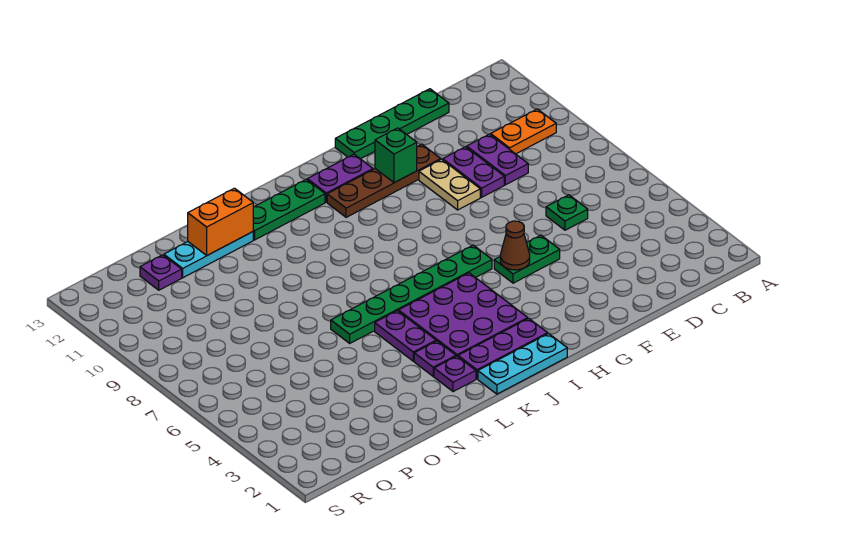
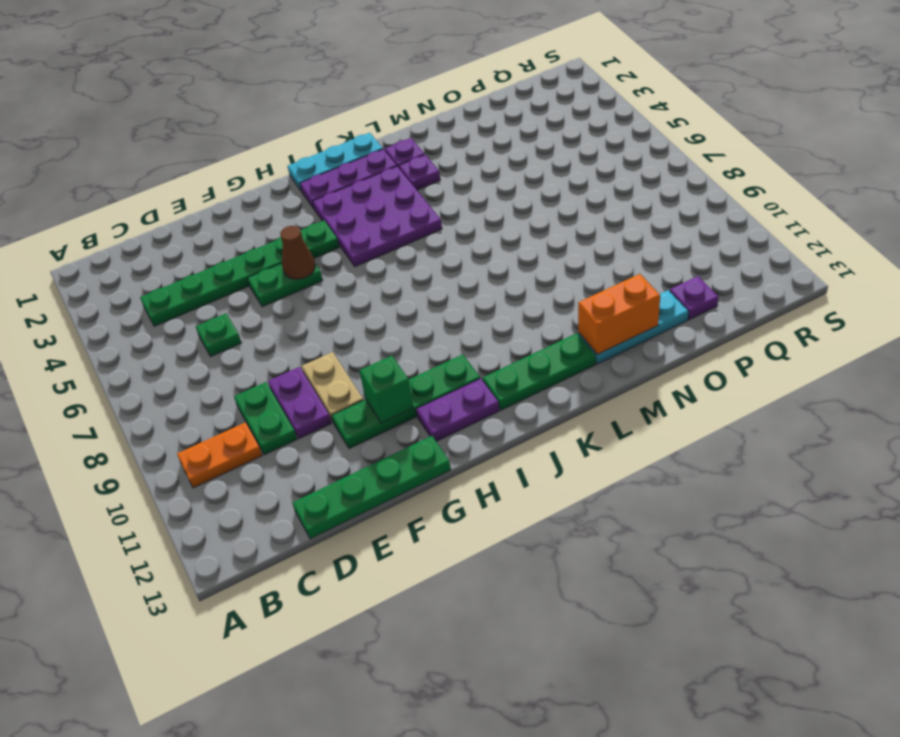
purple 1x2 plate [467,134,528,185] -> green 1x2 plate [234,382,297,455]
brown 1x4 plate [327,144,441,217] -> green 1x4 plate [332,354,480,449]
green 1x6 plate [331,245,492,343] -> green 1x6 plate moved to [140,221,339,326]
purple 1x2 plate [375,311,436,361] -> none

